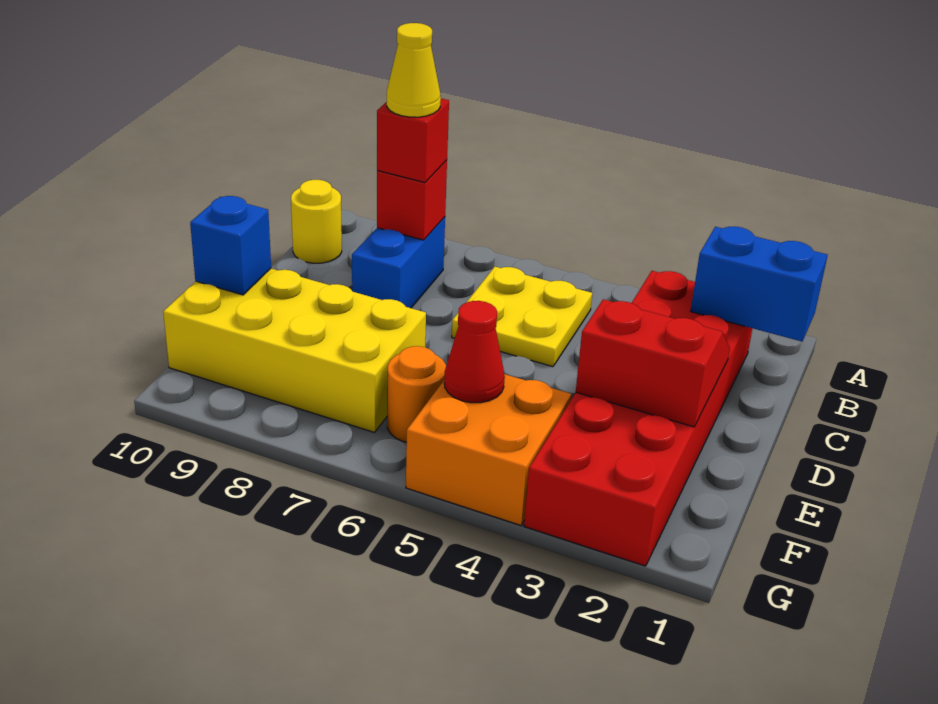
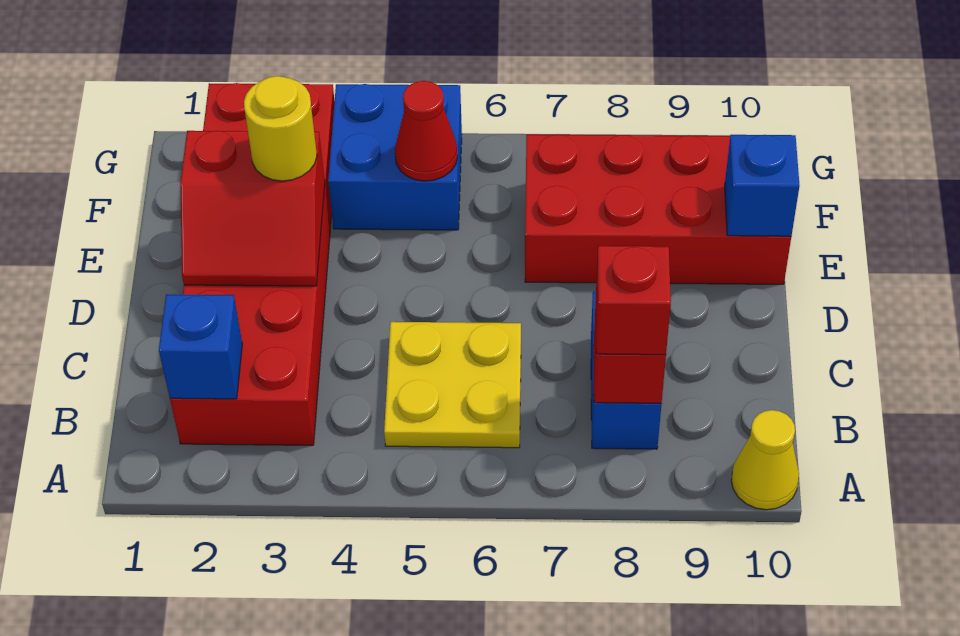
blue 1x2 brick [691,227,828,341] -> blue 1x1 brick [159,294,242,399]
yellow 1x1 cone [387,23,441,117] -> yellow 1x1 cone moved to [731,410,799,510]
yellow 1x1 round brick [291,180,342,263] -> yellow 1x1 round brick moved to [244,76,317,181]
yellow 2x4 brick [163,269,426,432] -> red 2x4 brick [525,134,791,284]
orange 2x2 brick [406,374,572,525] -> blue 2x2 brick [328,84,462,230]
orange 1x1 round brick [387,346,446,442] -> none

